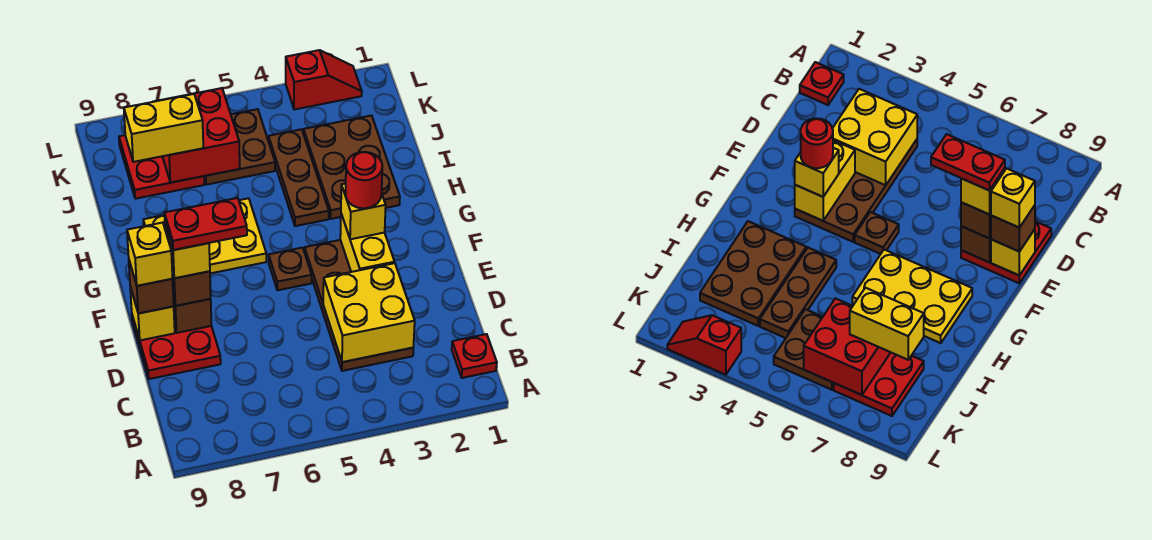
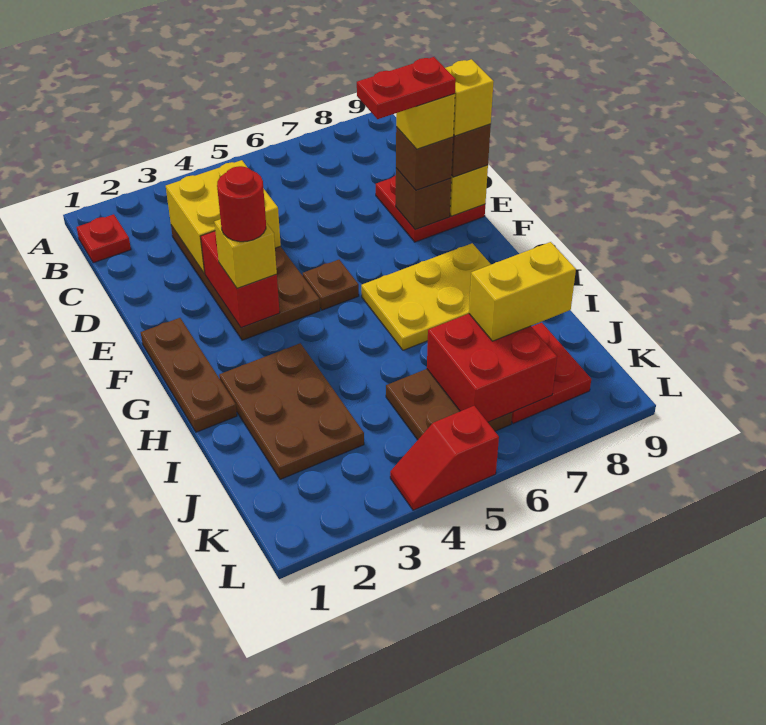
yellow 1x2 brick [340,214,395,272] -> red 1x2 brick [201,231,280,328]
brown 1x3 plate [268,129,329,226] -> brown 1x3 plate moved to [141,318,237,432]
red 1x2 slope [286,50,362,110] -> red 1x2 slope moved to [390,406,499,510]

